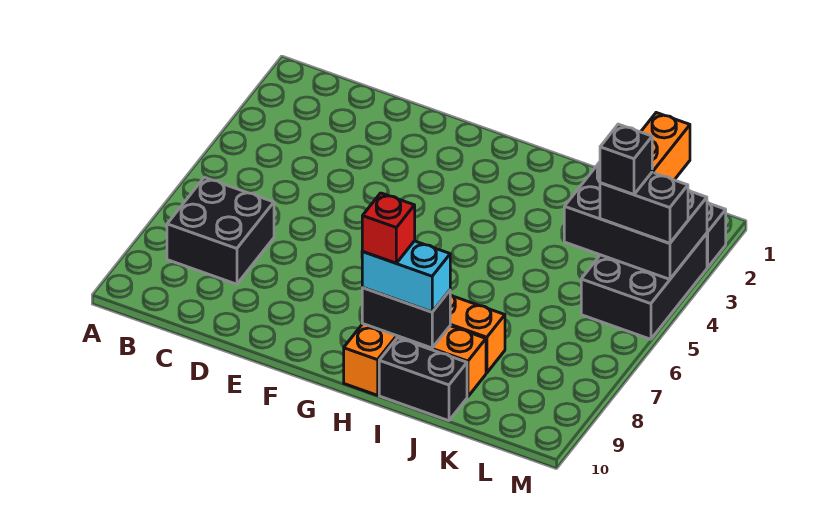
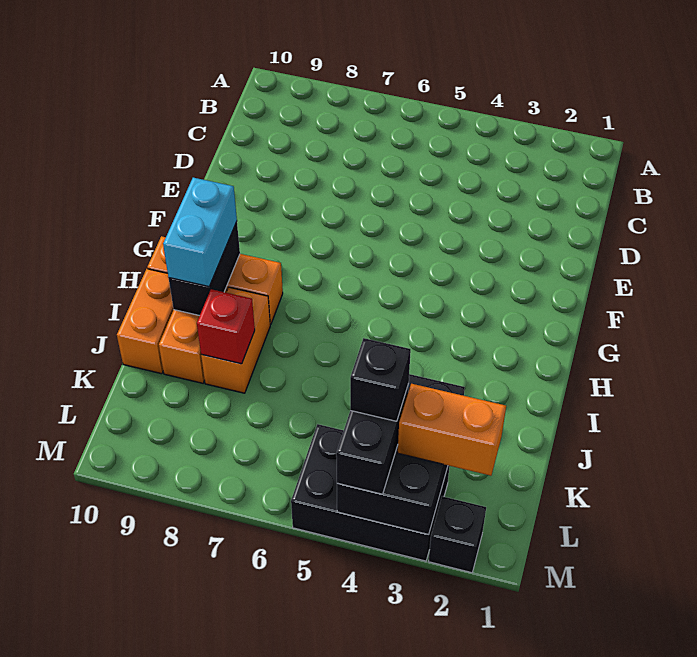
black 2x2 brick [167,177,274,284] -> none
red 1x1 brick [362,193,415,263] -> red 1x1 brick moved to [197,289,255,364]
black 1x2 brick [379,338,467,421] -> orange 1x2 brick [117,269,174,374]

